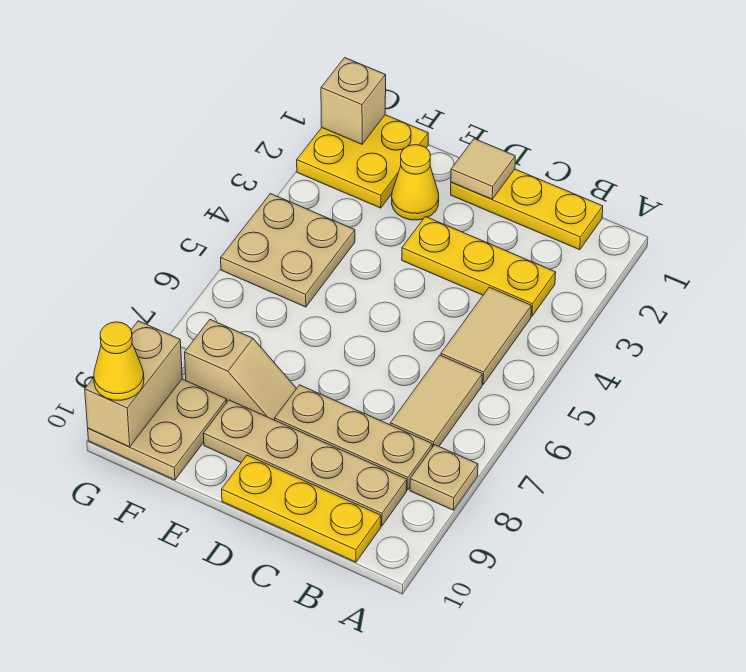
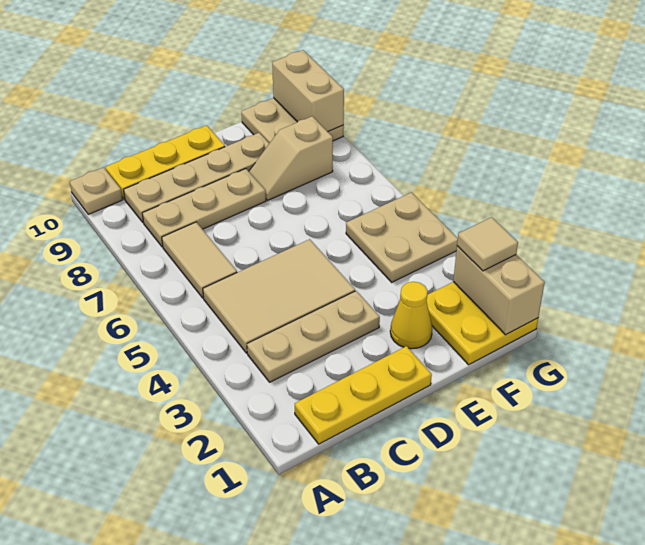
tan 1x1 plate [410,445,478,510] -> tan 1x1 plate moved to [70,167,122,214]
yellow 1x3 plate [402,217,556,316] -> tan 1x3 plate [247,291,380,382]
tan 1x2 tile [441,287,531,384] -> tan 2x3 tile [203,239,355,353]
tan 1x1 tile [451,139,515,199] -> tan 1x1 tile moved to [457,217,518,271]
tan 1x1 brick [321,58,386,144] -> tan 1x2 brick [453,246,545,335]
yellow 1x1 cone [94,322,144,400] -> none

